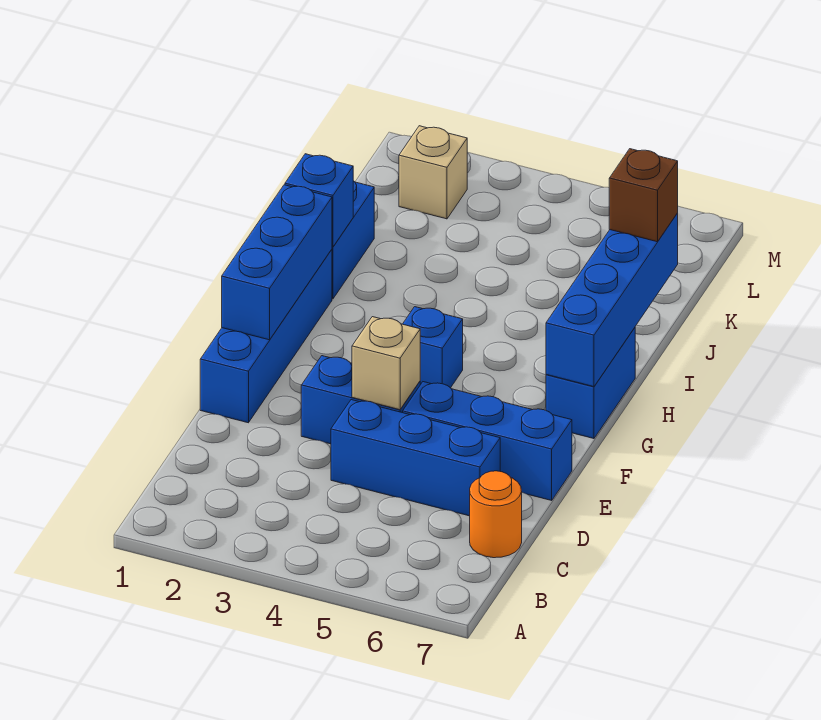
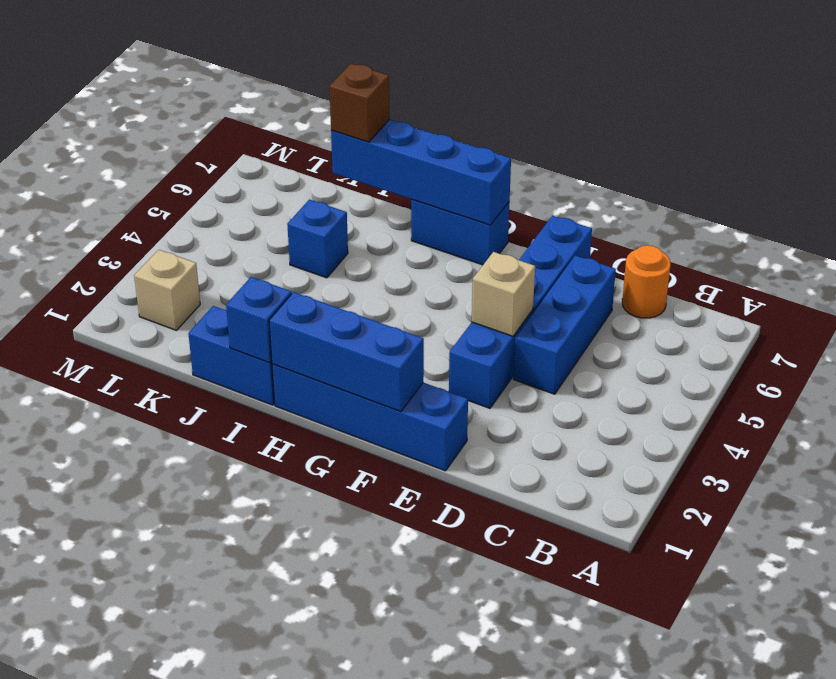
blue 1x1 brick [403,307,463,388] -> blue 1x1 brick moved to [287,200,348,278]

